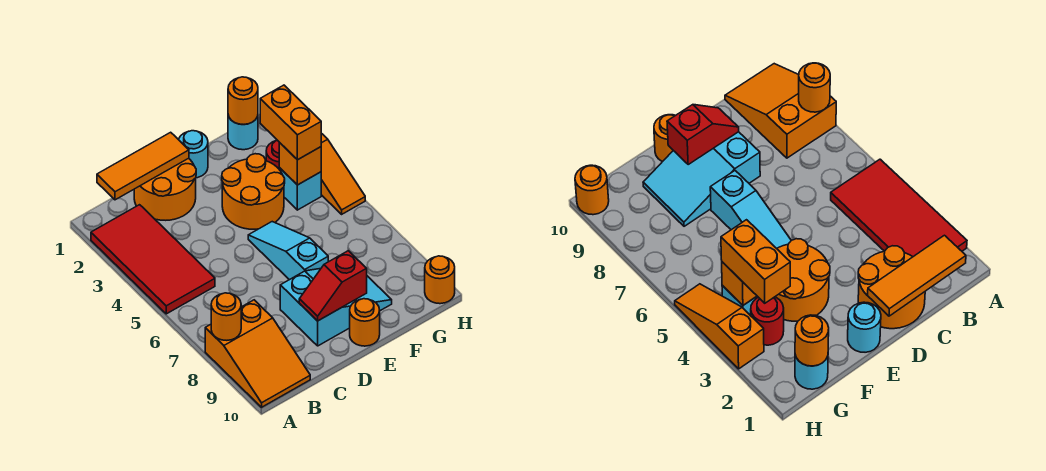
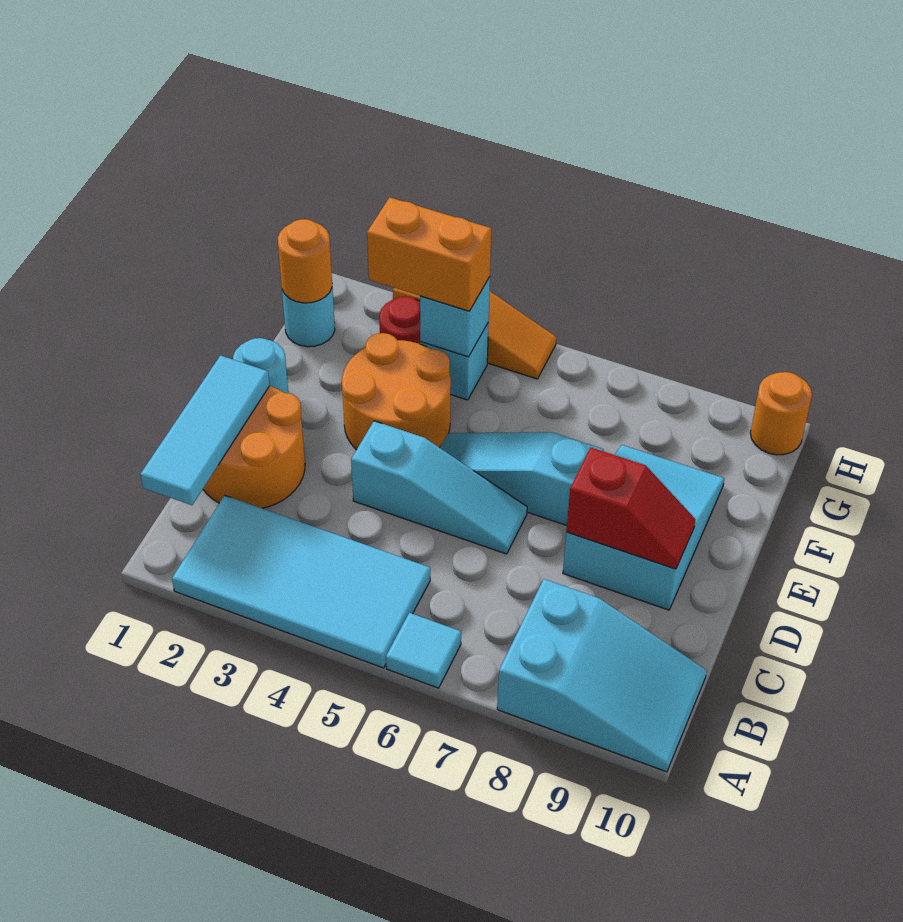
red 2x4 tile [91,205,215,314] -> cyan 2x4 tile [172,495,430,668]
none -> cyan 1x1 tile [386,613,461,688]
orange 2x3 slope [205,300,310,407] -> cyan 2x3 slope [497,579,707,772]
orange 1x1 round brick [211,293,241,340] -> none
orange 1x3 tile [97,132,189,200] -> cyan 1x3 tile [140,355,270,505]
none -> cyan 1x3 slope [351,421,527,554]
red 1x2 slope [299,251,367,321] -> red 1x2 slope turned to [566,447,696,569]
orange 1x1 round brick [350,299,380,346] -> none
orange 1x1 brick [279,142,321,185] -> cyan 1x1 brick [420,277,490,357]

